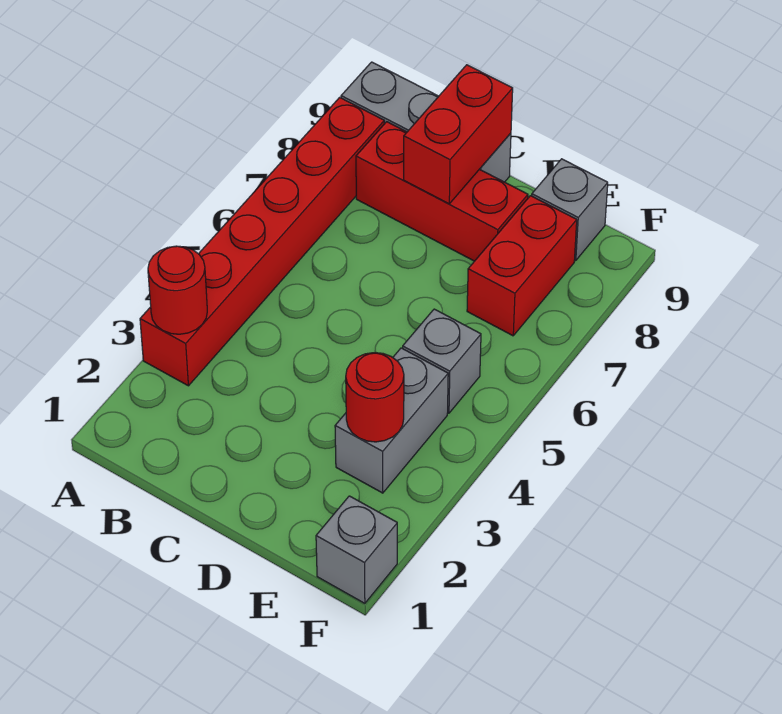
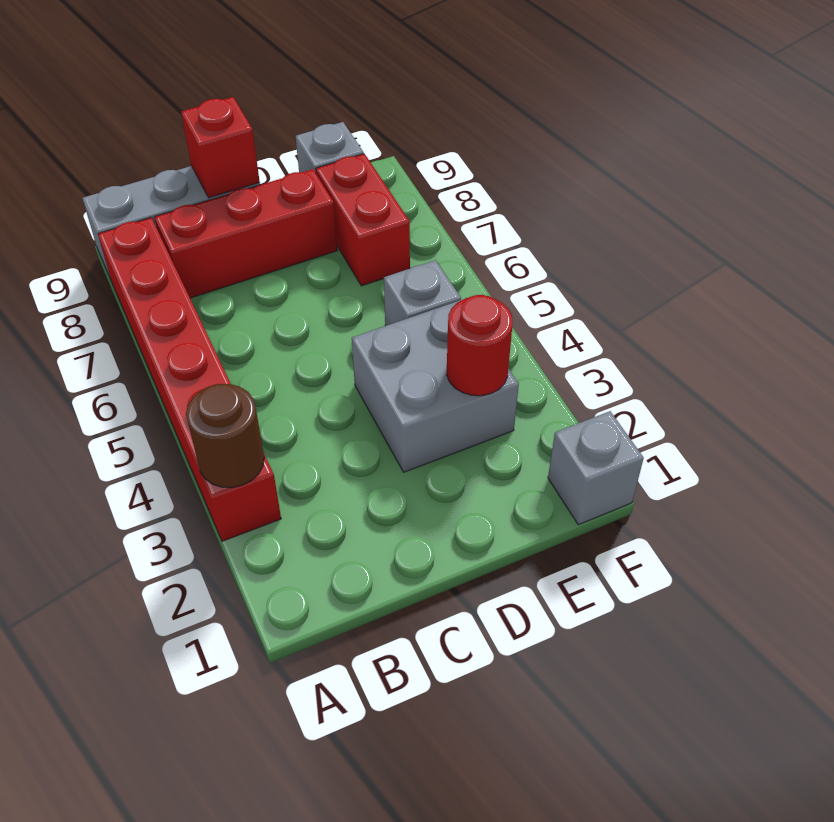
red 1x1 round brick [148,246,207,334] -> brown 1x1 round brick [186,384,264,488]
red 1x2 brick [404,65,513,204] -> red 1x1 brick [181,97,260,198]
grey 1x2 brick [335,348,448,493] -> grey 2x2 brick [352,300,519,472]

